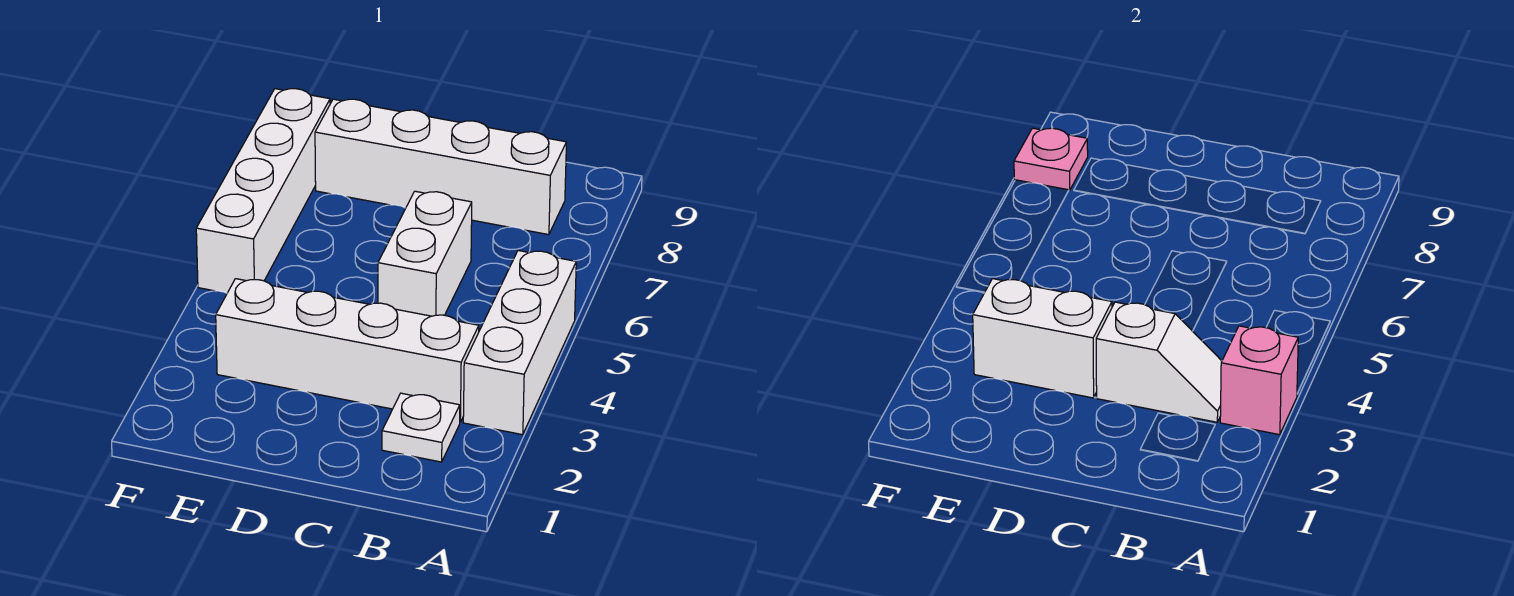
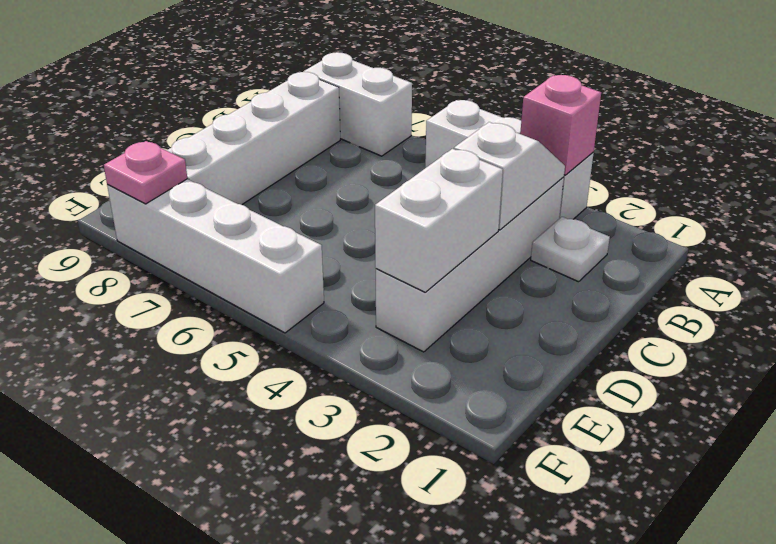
white 1x2 brick [378,191,472,316] -> white 1x2 brick moved to [303,52,412,156]

